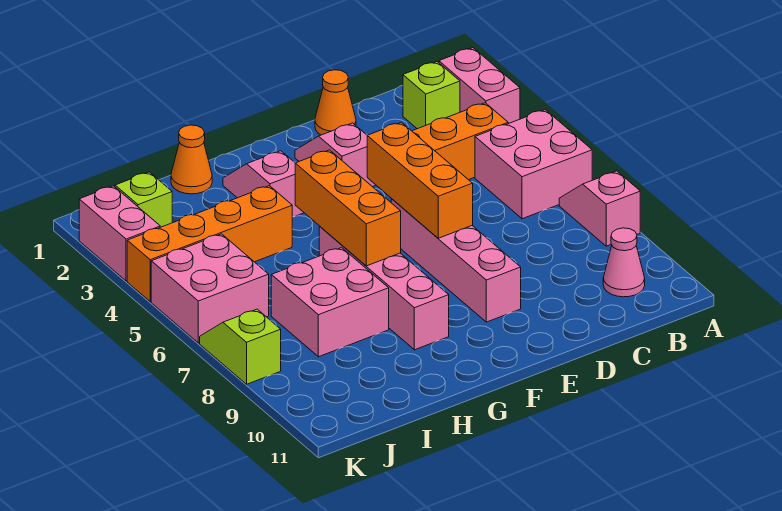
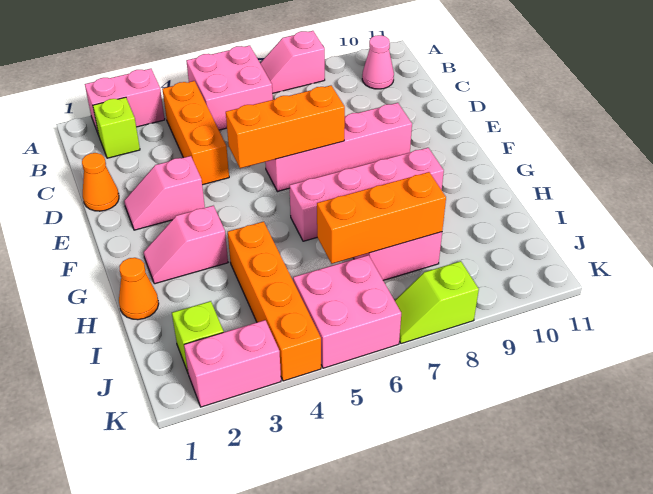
orange 1x3 brick [295,150,401,266] -> orange 1x3 brick moved to [317,172,446,264]

